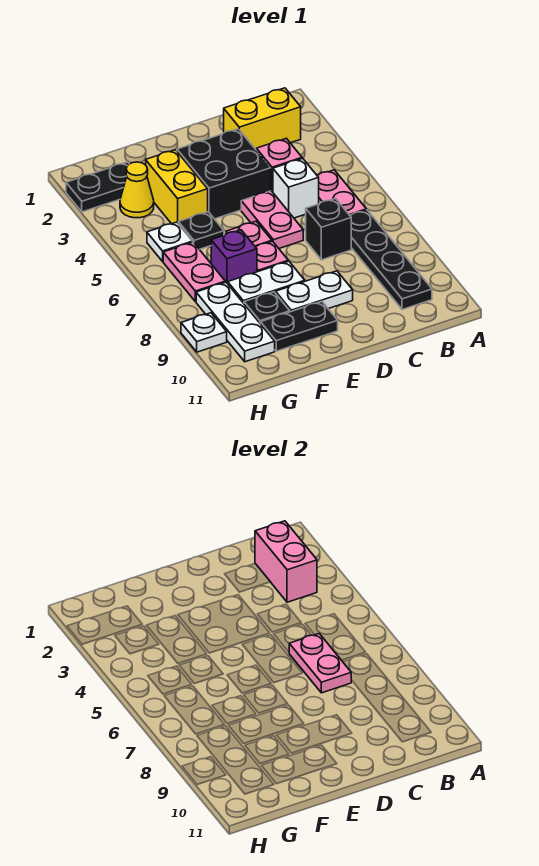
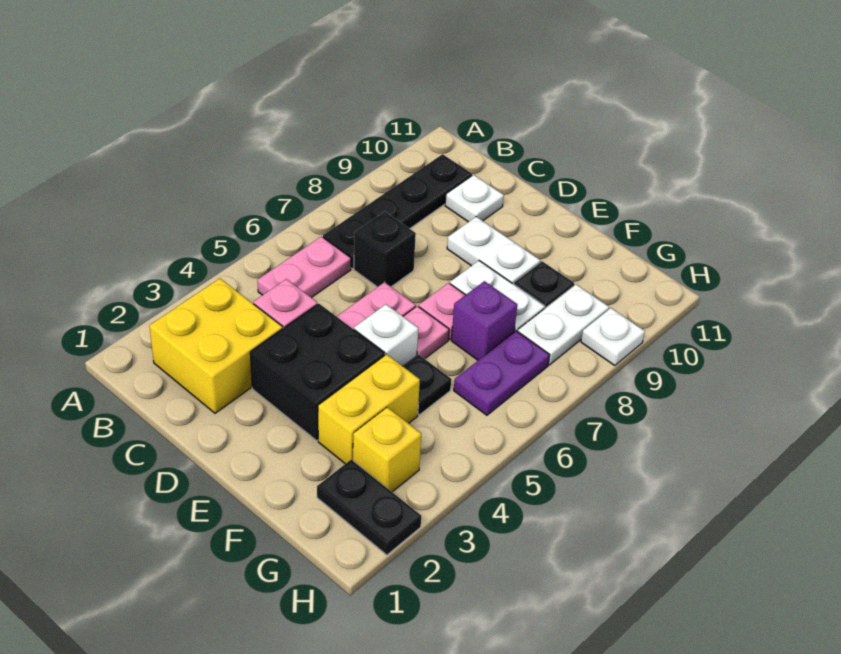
yellow 1x2 brick [224,88,301,149] -> yellow 2x2 brick [149,278,283,413]
pink 1x2 brick [255,521,317,602] -> none
white 1x1 brick [273,158,319,218] -> white 1x1 brick moved to [354,304,418,366]
pink 1x2 plate [289,634,351,693] -> none
black 1x2 plate [261,302,338,351] -> none
yellow 1x1 cone [120,162,154,218] -> yellow 1x1 brick [353,407,421,492]
white 1x1 plate [147,222,193,261] -> white 1x1 plate moved to [445,175,504,222]
pink 1x2 plate [163,242,225,302] -> purple 1x2 plate [454,331,549,415]
white 1x3 plate [196,282,275,362] -> white 1x2 plate [517,284,609,365]

